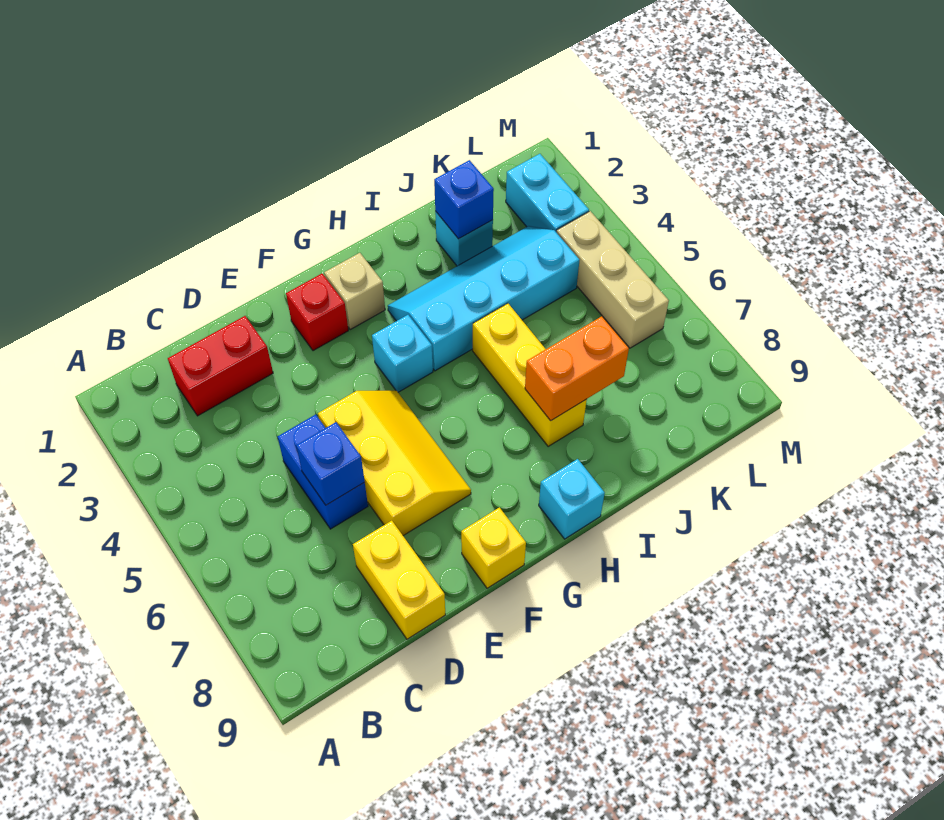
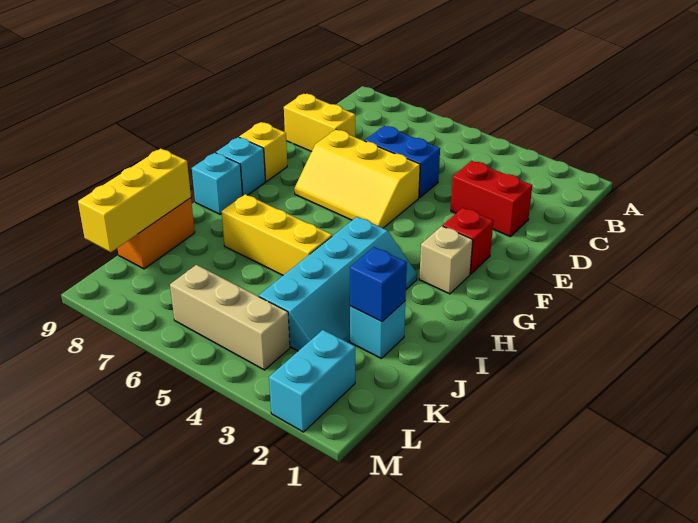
red 1x2 brick [168,316,273,416] -> red 1x2 brick turned to [451,161,532,237]
blue 1x1 brick [296,422,365,505] -> none
cyan 1x1 brick [372,315,433,392] -> cyan 1x1 brick moved to [216,137,265,195]
orange 1x2 brick [525,316,629,421] -> orange 1x2 brick moved to [118,198,195,269]
none -> yellow 1x3 brick [78,149,191,252]
cyan 1x2 brick [506,154,589,233] -> cyan 1x2 brick turned to [269,330,355,432]

